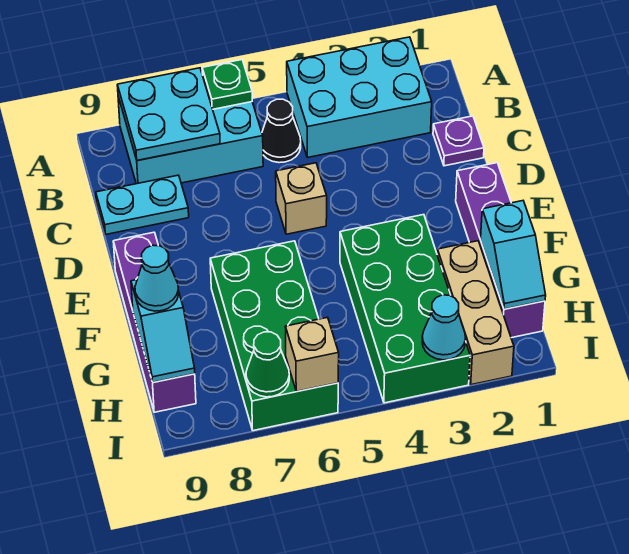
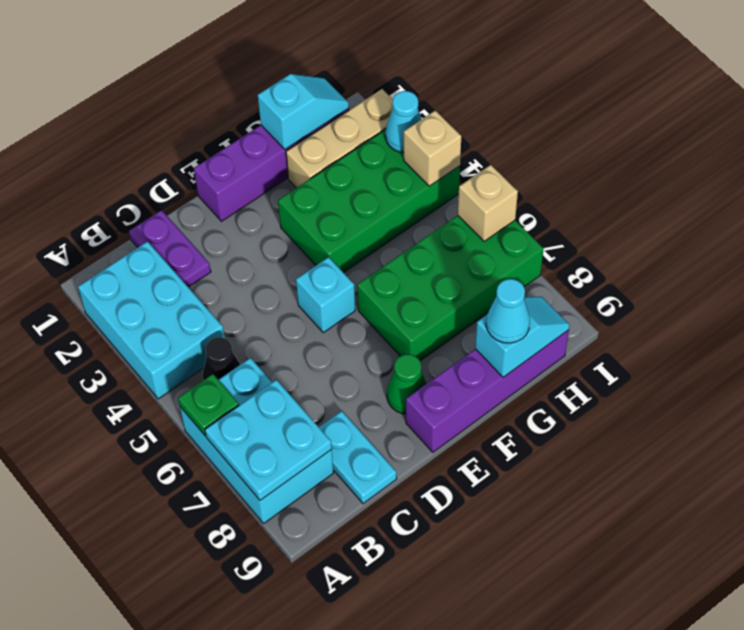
purple 1x1 plate [433,116,484,166] -> purple 1x2 plate [129,210,211,287]
tan 1x1 brick [276,163,327,234] -> tan 1x1 brick moved to [404,111,461,186]
none -> cyan 1x1 brick [296,257,355,333]
green 1x1 cone [246,332,289,397] -> green 1x1 cone moved to [387,354,427,414]

